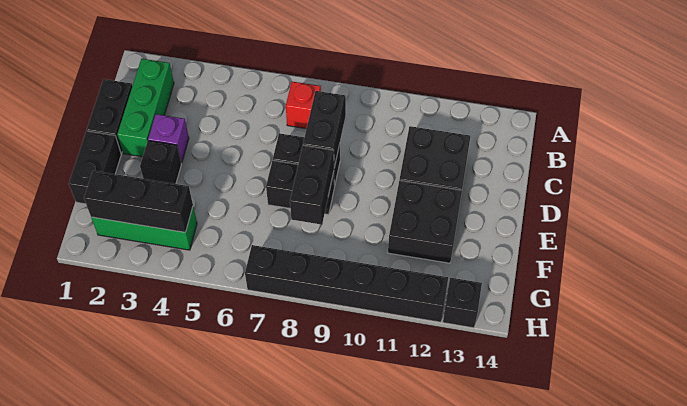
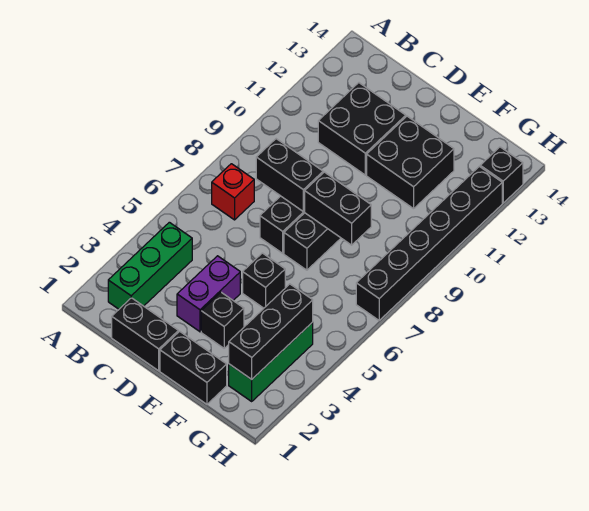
green 1x3 brick [117,59,174,157] -> green 1x3 brick turned to [108,222,192,309]
purple 1x1 brick [148,114,189,163] -> purple 1x2 brick [177,256,240,332]
none -> black 1x1 brick [243,253,285,308]

